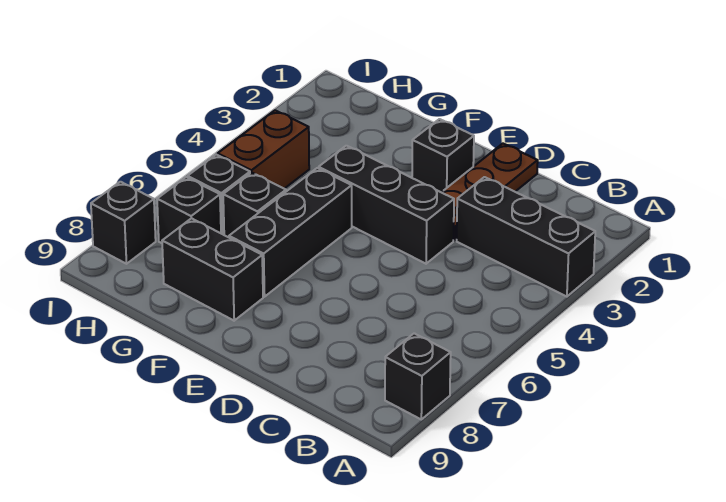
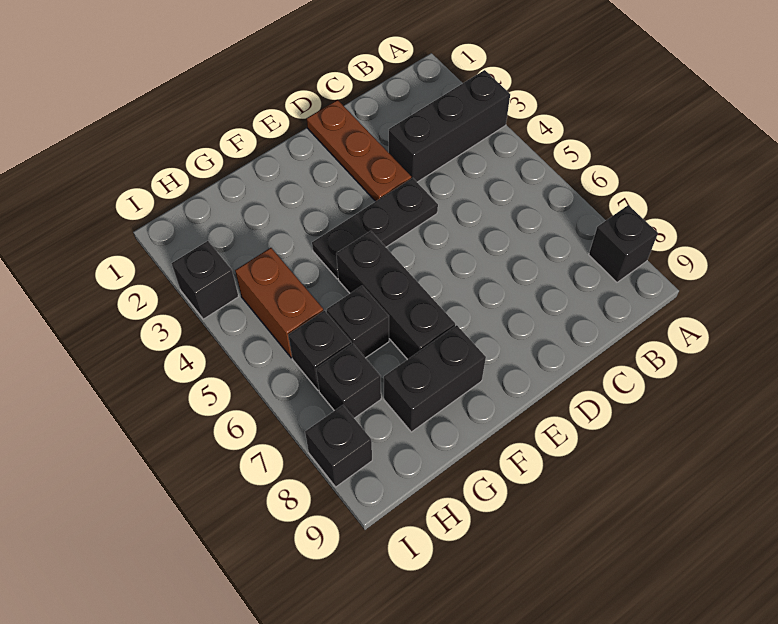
black 1x3 brick [319,146,454,264] -> black 1x3 plate [312,178,438,279]
black 1x1 brick [412,119,474,192] -> black 1x1 brick moved to [171,241,239,319]

